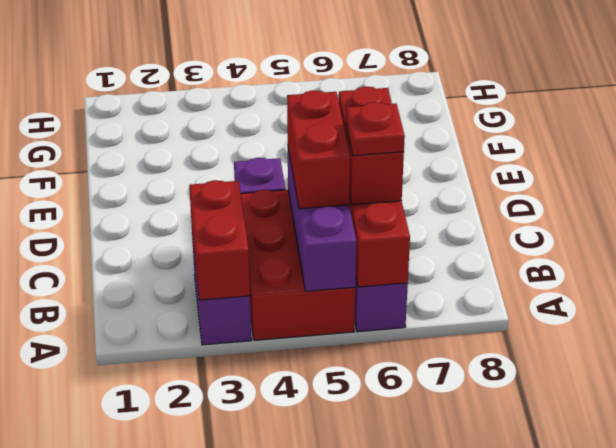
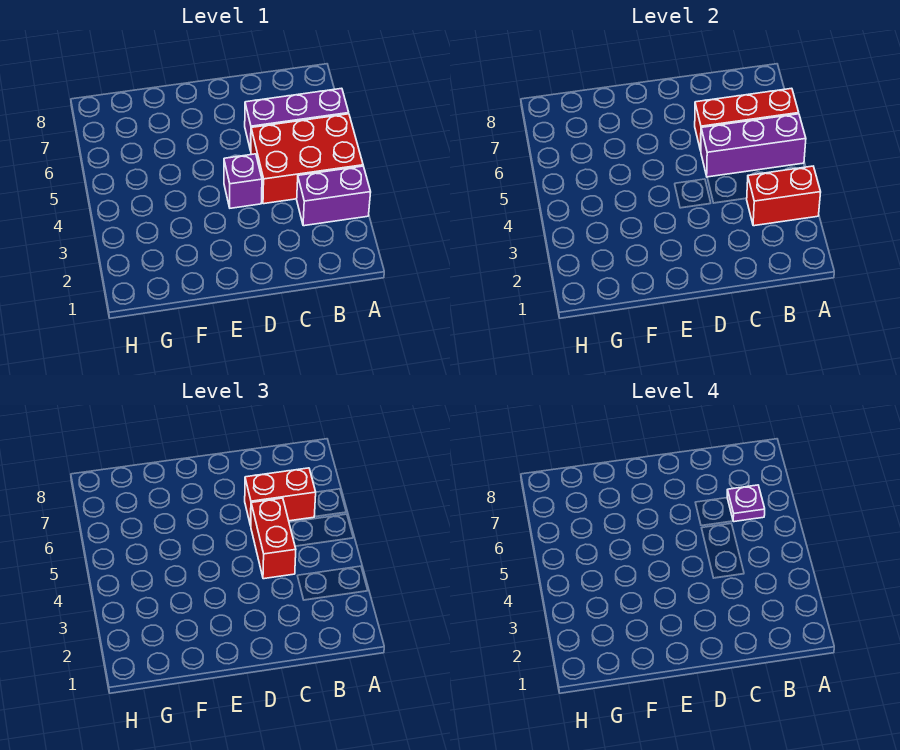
red 1x2 brick [287,90,350,209] -> red 1x2 brick turned to [251,498,296,579]
red 1x1 plate [346,102,405,156] -> purple 1x1 plate [727,485,765,522]

